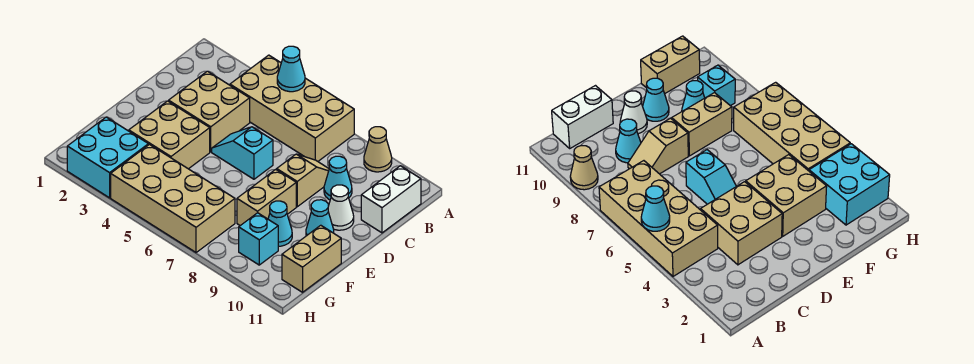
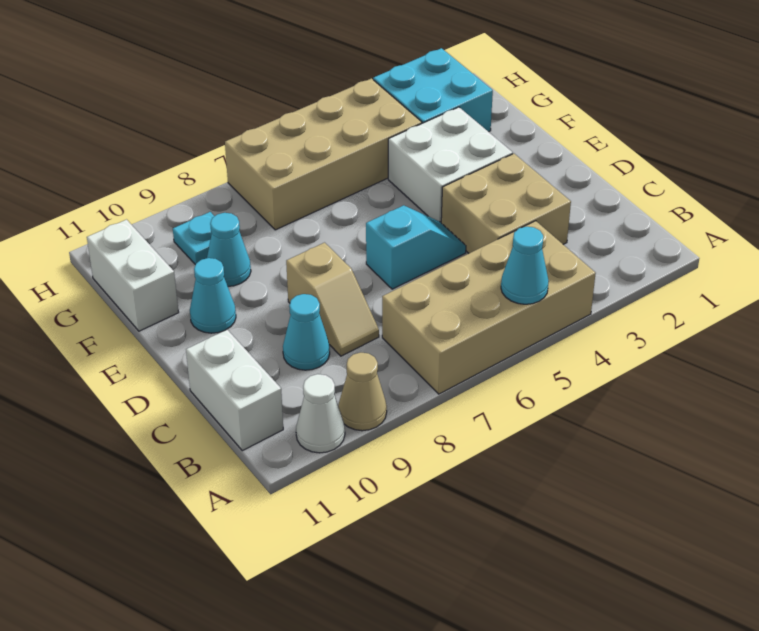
white 1x1 cone [328,185,354,230] -> white 1x1 cone moved to [296,374,345,453]
tan 2x2 brick [129,101,210,169] -> white 2x2 brick [388,107,513,222]
tan 1x2 brick [237,169,296,226] -> none
tan 1x2 brick [282,225,341,292] -> white 1x2 brick [87,220,179,331]
cyan 1x1 brick [239,213,278,265] -> cyan 1x1 plate [173,212,214,264]

